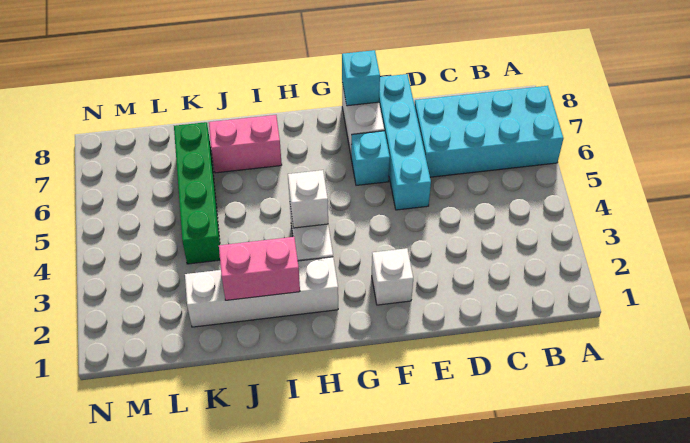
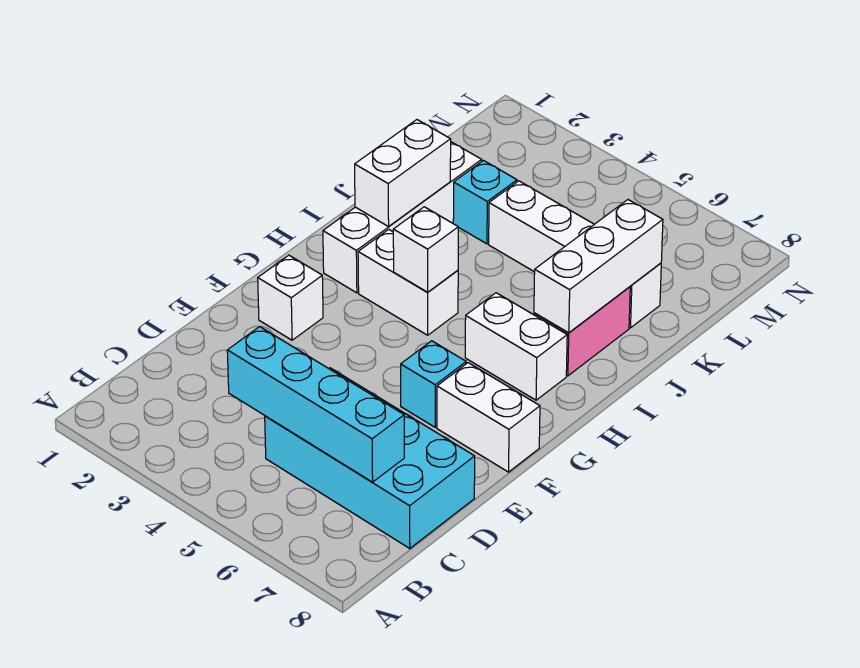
cyan 2x4 brick [415,86,563,177] -> cyan 2x4 brick turned to [265,368,475,549]
cyan 1x4 brick [379,74,431,210] -> cyan 1x4 brick moved to [227,327,404,482]
cyan 1x1 brick [342,50,380,106] -> cyan 1x1 brick moved to [453,161,517,244]
none -> white 1x2 brick [465,293,567,400]
pink 1x2 brick [219,237,300,300] -> white 1x2 brick [355,120,451,226]
none -> white 1x3 brick [534,200,663,333]
green 1x4 brick [174,122,220,264] -> white 1x4 brick [489,181,661,328]

